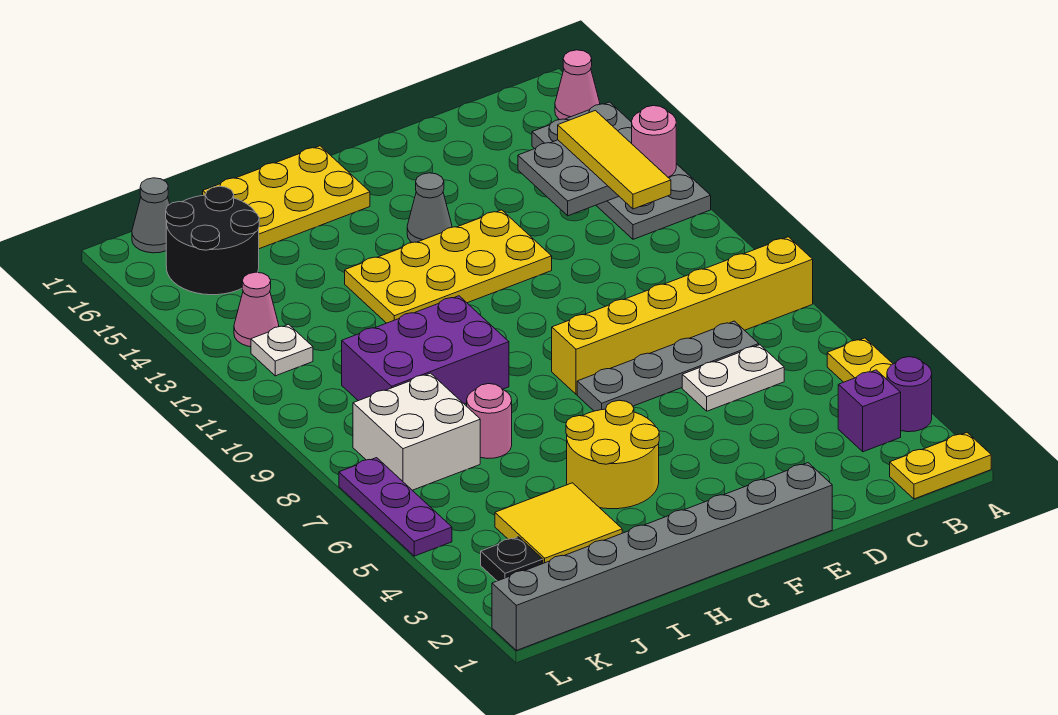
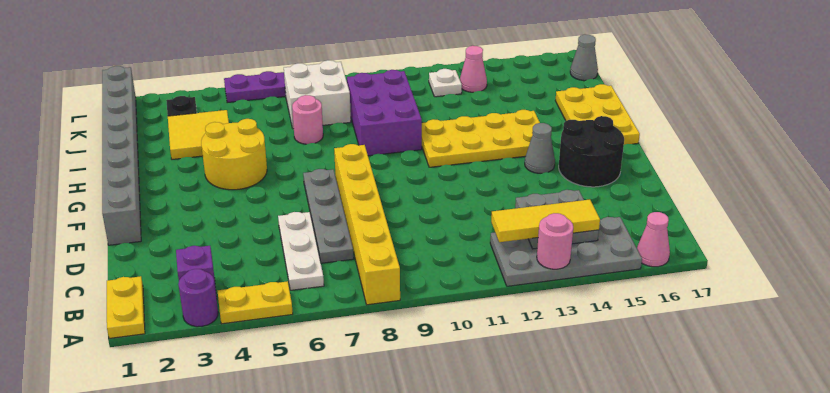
white 1x2 plate [682,345,784,411] -> white 1x3 plate [278,212,324,290]
yellow 2x4 plate [345,210,552,323] -> yellow 2x4 plate turned to [422,110,540,167]
black 2x2 round brick [166,186,259,295] -> black 2x2 round brick moved to [559,116,624,187]

